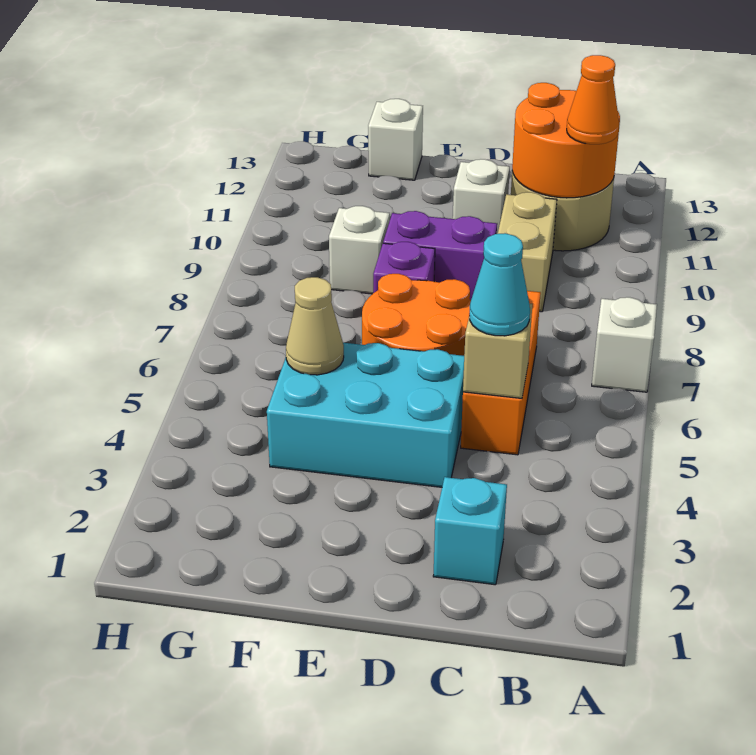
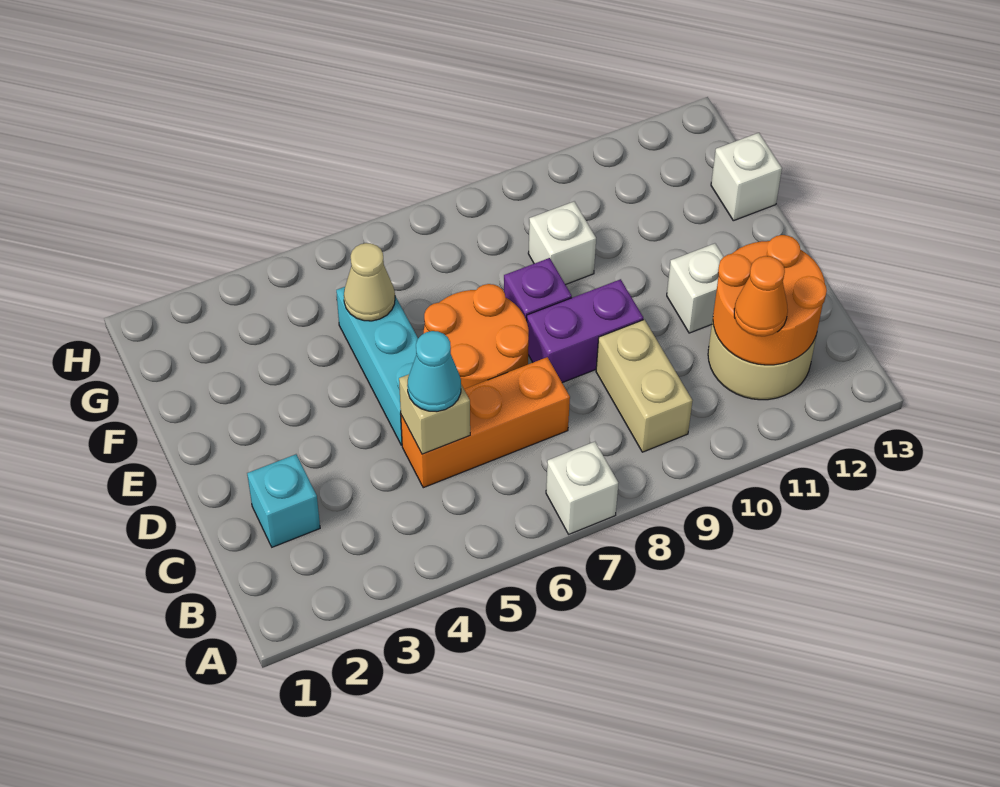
tan 1x2 brick [498,192,557,312] -> tan 1x2 brick turned to [596,320,692,452]
cyan 2x3 brick [267,343,464,487] -> cyan 1x3 brick [336,287,418,445]
purple 1x2 brick [383,211,497,300] -> purple 1x2 brick turned to [527,279,643,383]

